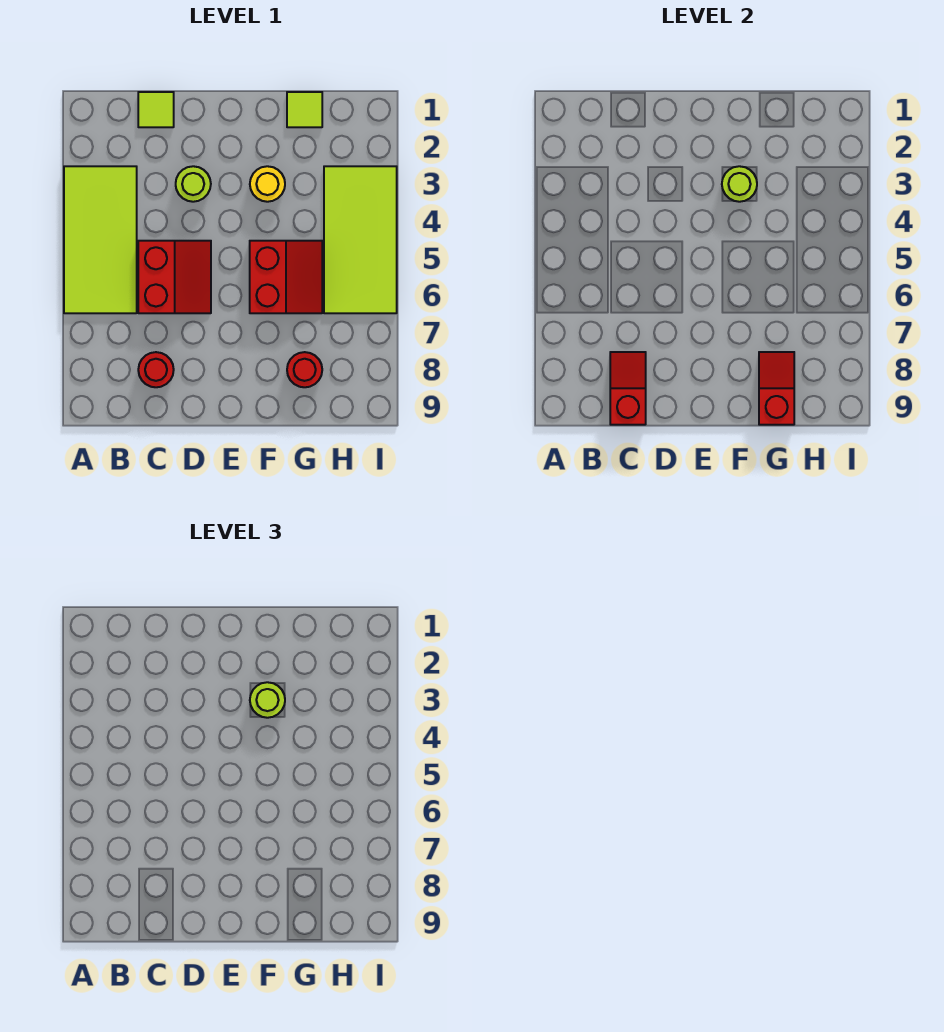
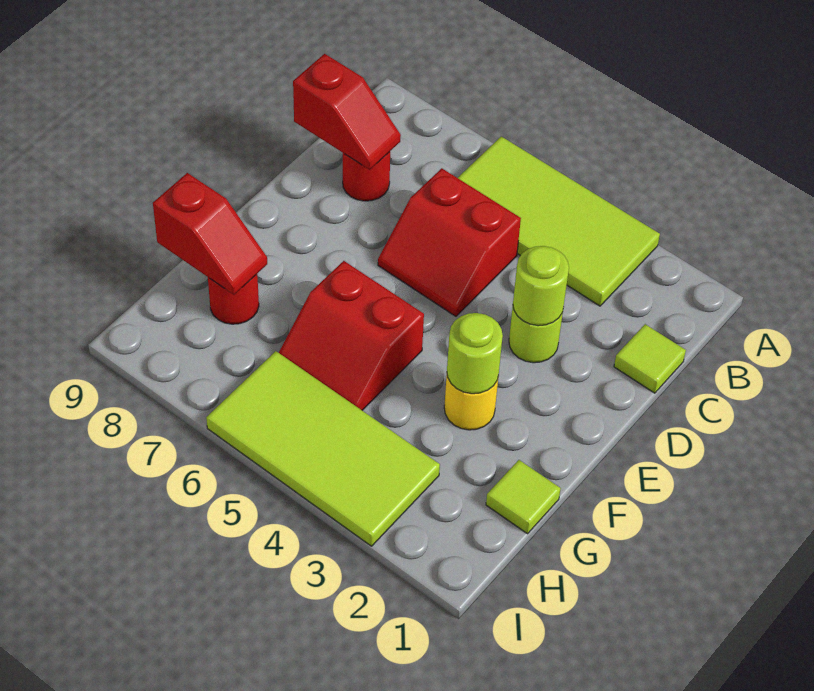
lime 1x1 round brick [250,682,285,718] -> lime 1x1 round brick moved to [513,246,569,326]

